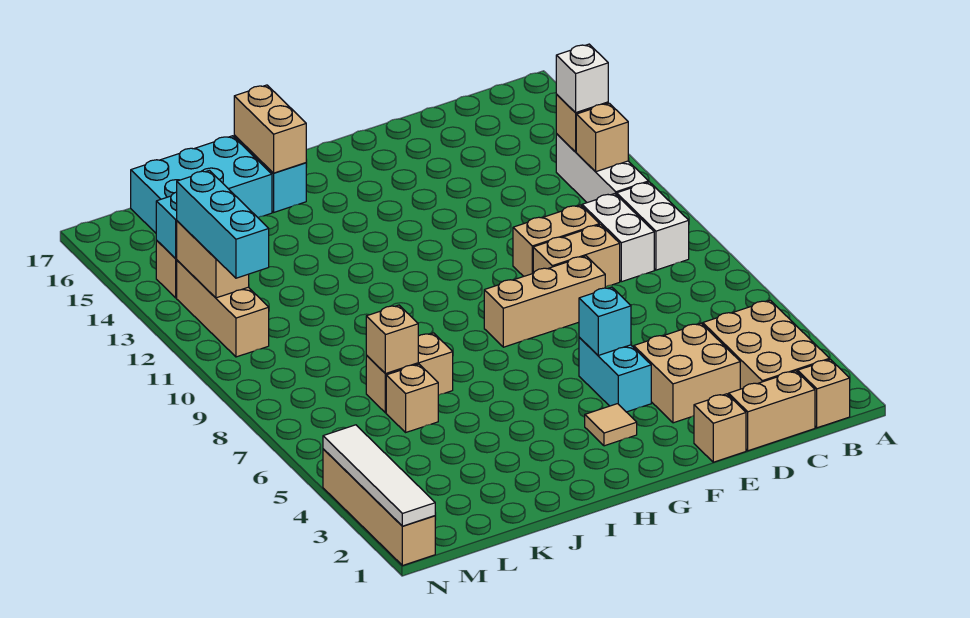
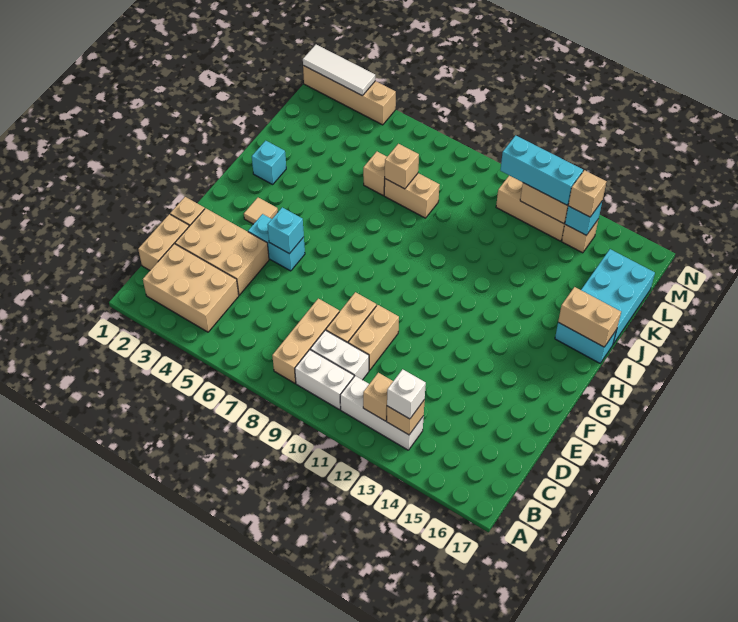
tan 1x1 brick [798,359,850,428] -> tan 1x1 brick moved to [568,170,607,217]
tan 2x2 brick [634,323,740,423] -> tan 2x3 brick [175,208,269,295]
tan 1x3 brick [484,256,605,347] -> tan 1x3 brick moved to [272,299,339,383]
none -> cyan 1x1 brick [252,141,286,184]
tan 1x2 brick [366,333,453,413] -> tan 1x2 brick turned to [384,173,439,218]
white 1x4 tile [323,425,435,526] -> white 1x3 tile [303,45,375,96]

